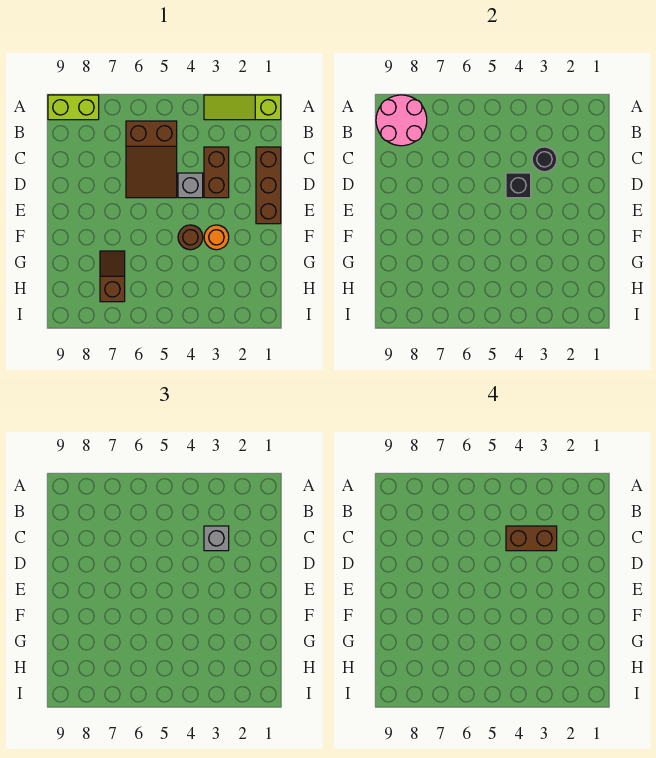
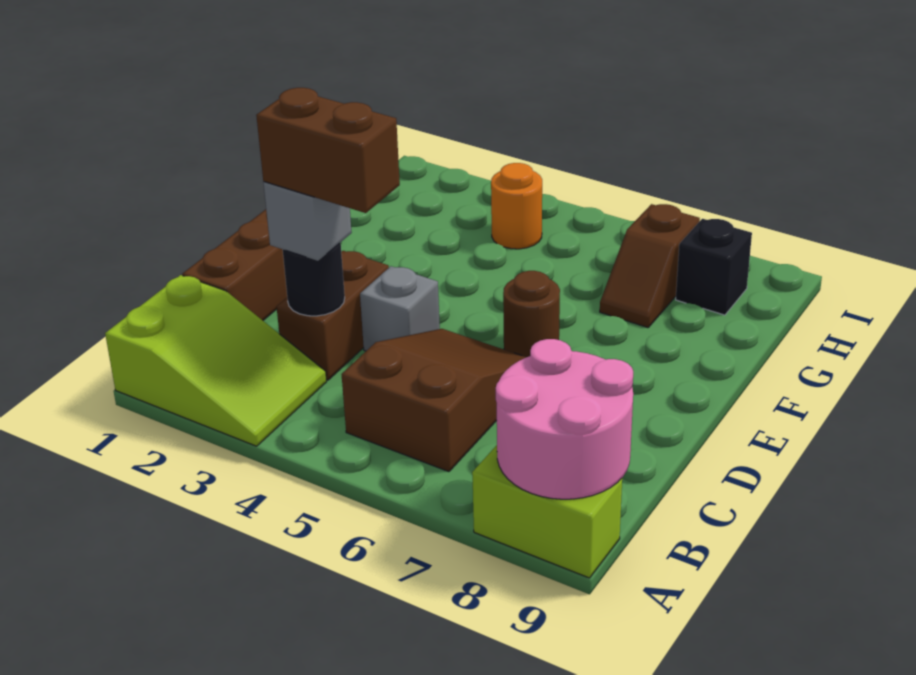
lime 1x3 slope [204,95,281,120] -> lime 2x3 slope [105,275,327,446]
black 1x1 brick [506,173,531,198] -> black 1x1 brick moved to [676,219,752,315]
orange 1x1 round brick [204,225,229,250] -> orange 1x1 round brick moved to [491,163,542,249]
brown 1x1 round brick [178,225,203,250] -> brown 1x1 round brick moved to [503,271,560,357]

